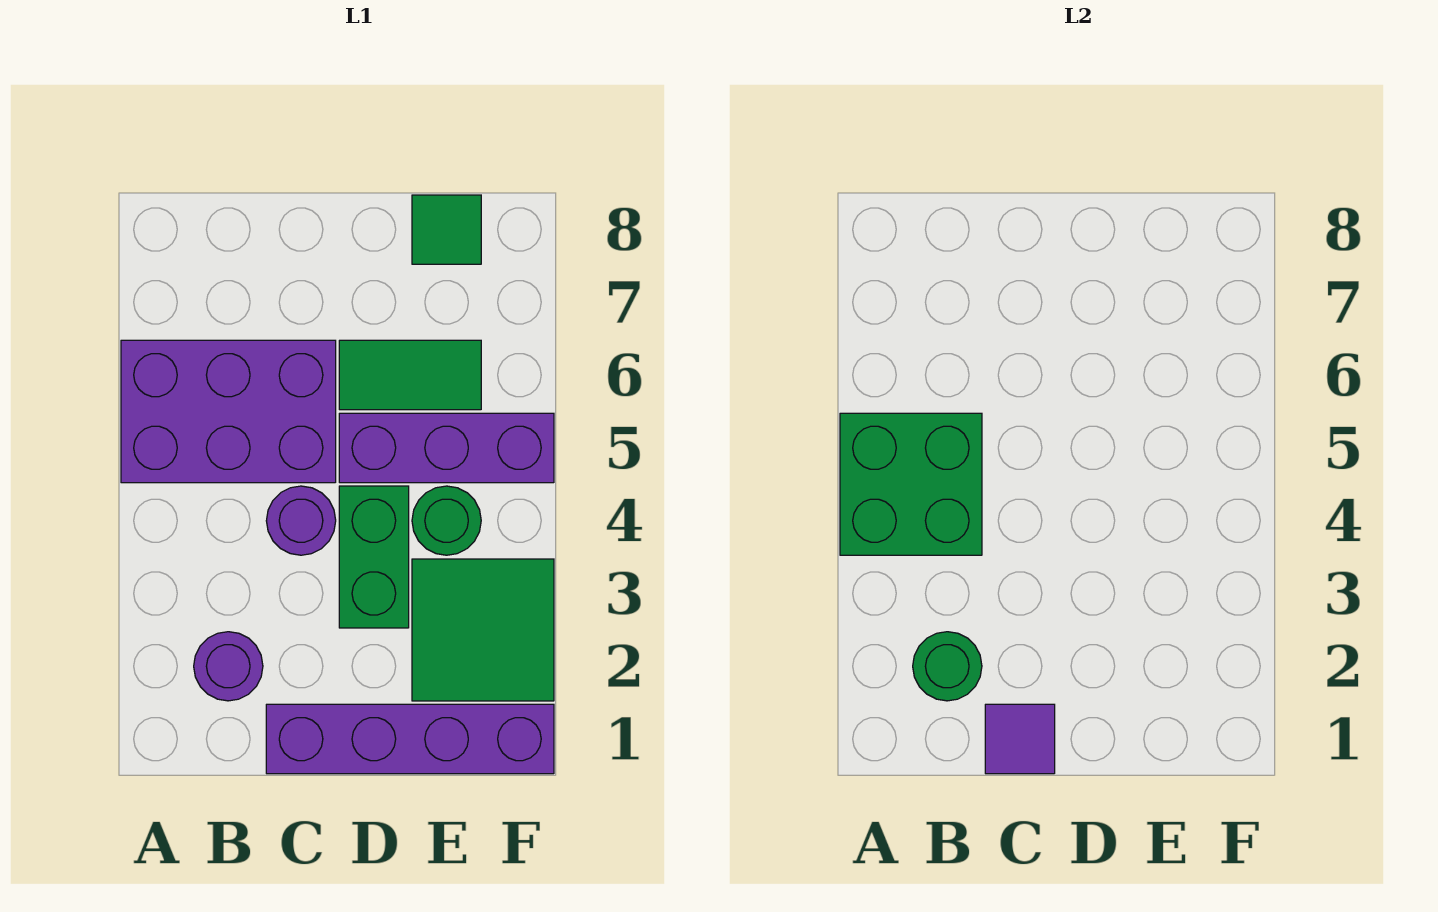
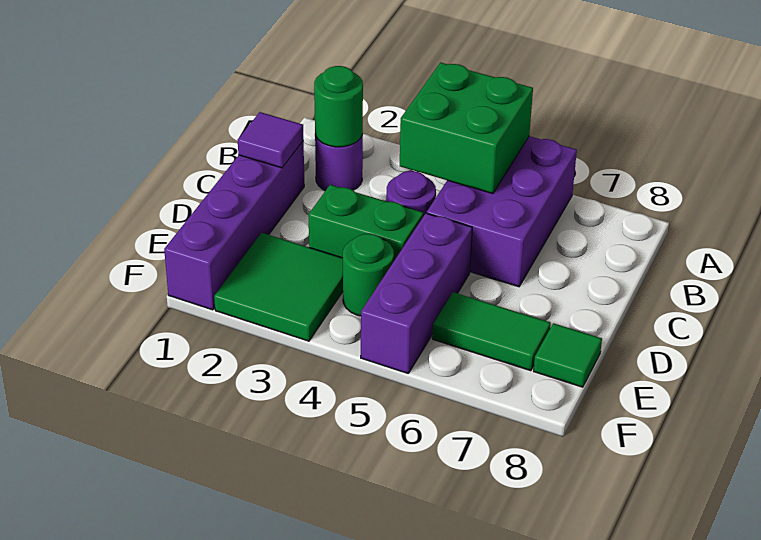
green 1x2 tile [339,340,481,410] -> green 1x2 tile turned to [432,292,551,371]

